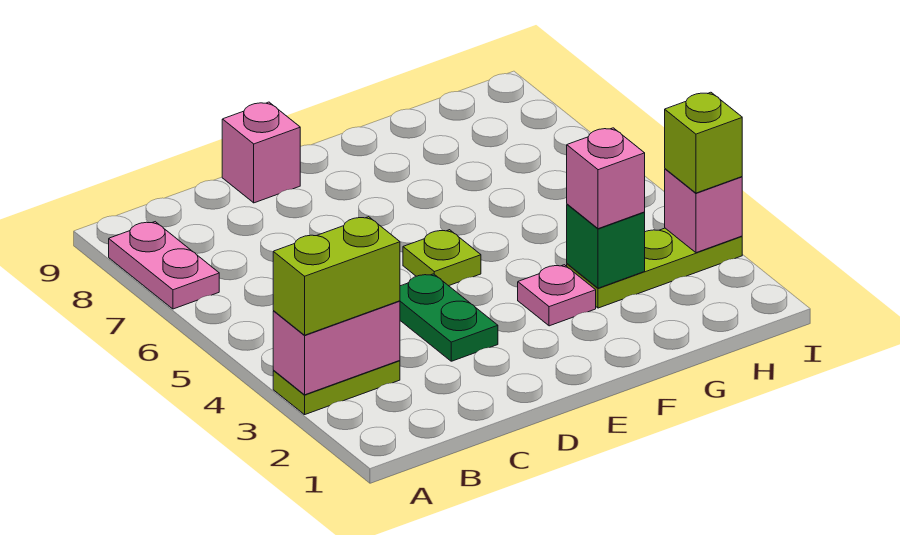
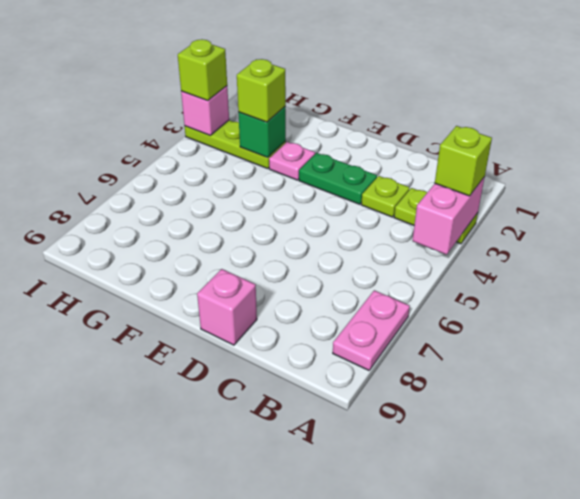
pink 1x2 brick [273,301,400,395] -> pink 1x2 brick turned to [412,177,485,255]
lime 1x2 brick [273,217,400,335] -> lime 1x1 brick [435,126,492,196]
green 1x2 plate [400,274,498,361] -> green 1x2 plate turned to [299,153,377,204]
lime 1x1 plate [403,230,481,286] -> lime 1x1 plate moved to [361,176,410,217]
pink 1x1 brick [567,128,645,229] -> lime 1x1 brick [237,59,286,122]

